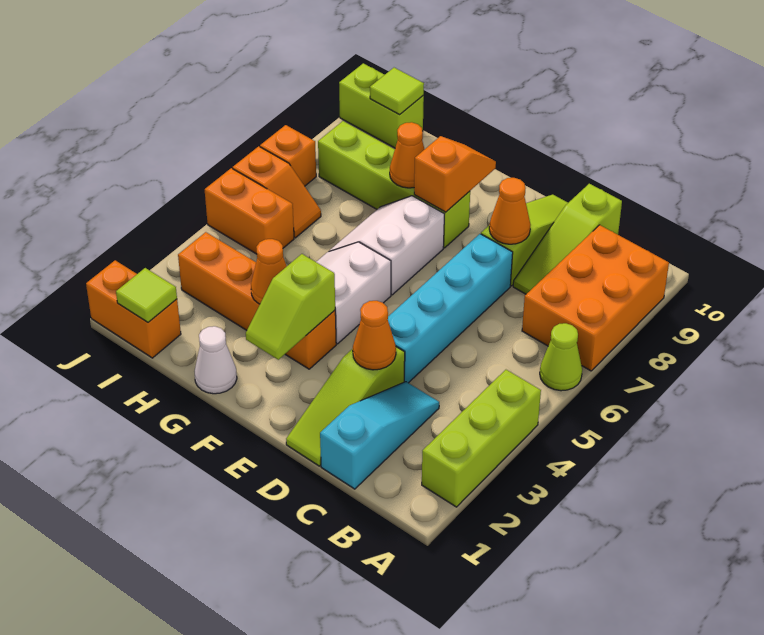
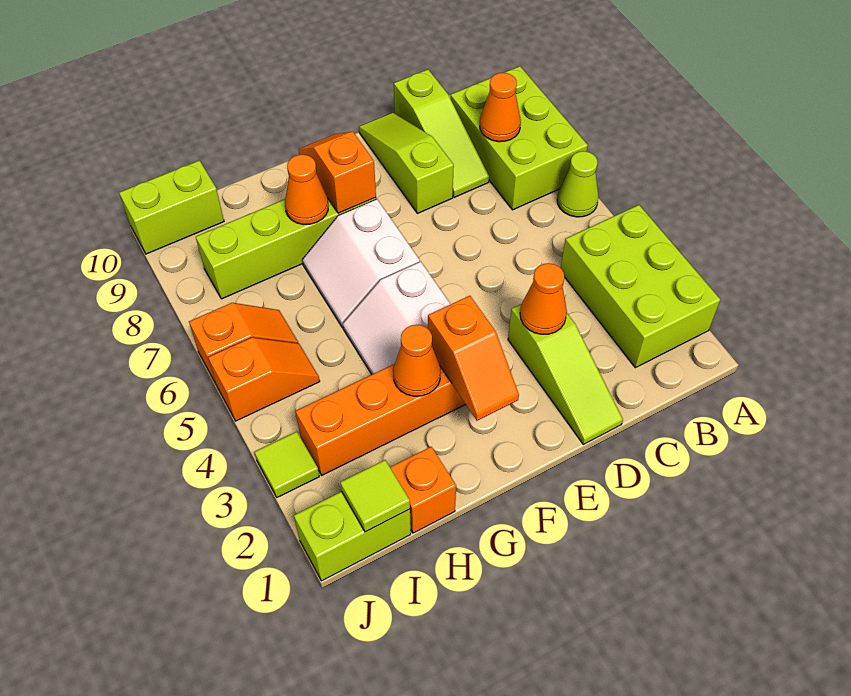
lime 1x3 brick [422,370,541,507] -> lime 2x3 brick [561,205,720,368]
orange 2x3 brick [522,225,669,371] -> lime 2x3 brick [450,66,588,210]
cyan 1x3 slope [320,382,439,489] -> none
cyan 1x4 brick [388,234,513,383] -> none
orange 1x1 cone [489,178,531,244] -> orange 1x1 cone moved to [480,73,521,142]
lime 1x2 slope [246,254,335,360] -> orange 1x2 slope [428,296,519,421]
white 1x1 cone [194,326,237,394] -> none
orange 1x2 brick [86,260,181,358] -> lime 1x2 brick [294,491,411,581]
orange 1x2 brick [205,168,294,254] -> orange 1x2 slope [208,337,320,421]
lime 1x1 tile [370,68,424,115] -> lime 1x1 tile moved to [254,432,319,497]
orange 1x1 brick [260,125,316,186] -> orange 1x1 brick moved to [390,447,456,533]

